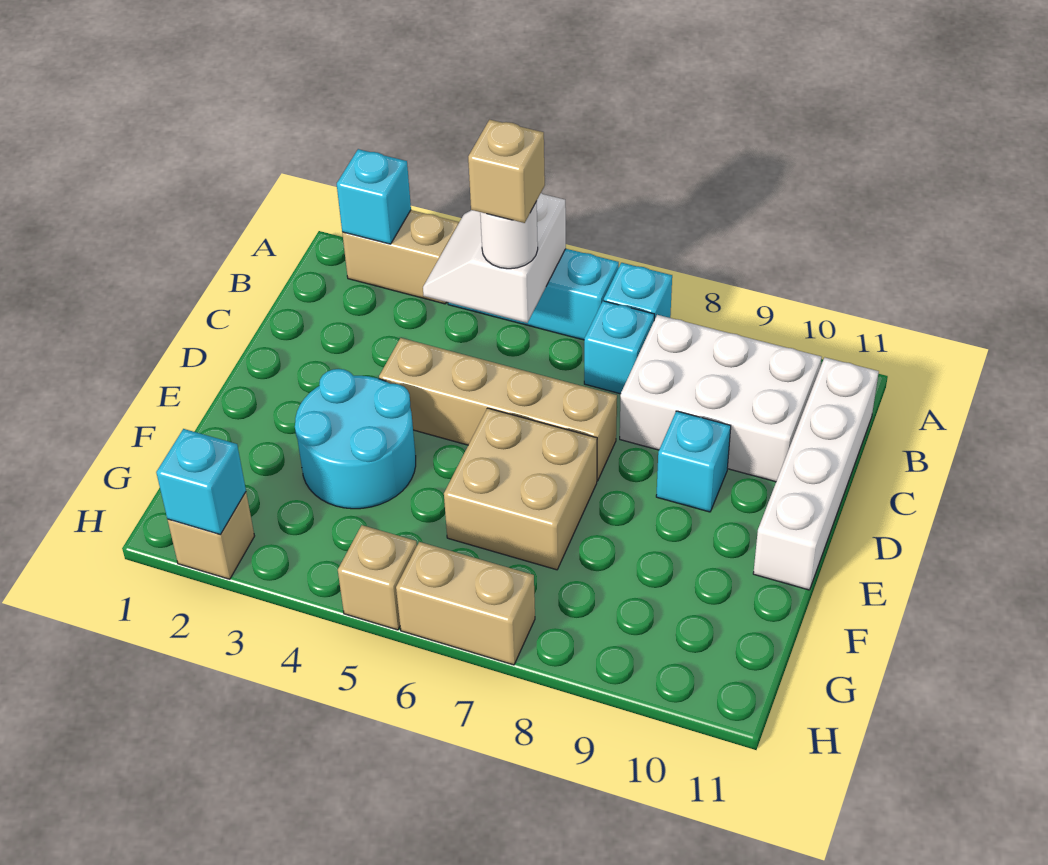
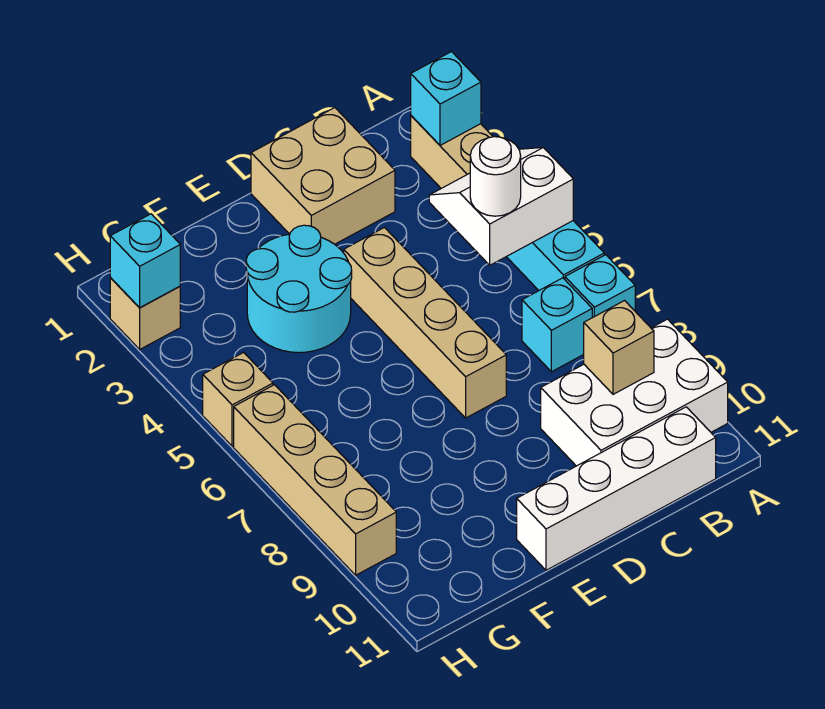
tan 1x1 brick [468,120,545,223] -> tan 1x1 brick moved to [584,301,654,394]
white 2x3 brick [620,315,821,482] -> white 2x3 brick turned to [541,319,728,466]
cyan 1x1 brick [656,411,731,512] -> none
tan 2x2 brick [444,408,597,570] -> tan 2x2 brick moved to [251,108,395,244]
tan 1x2 brick [396,542,535,665] -> tan 1x4 brick [234,385,396,575]

